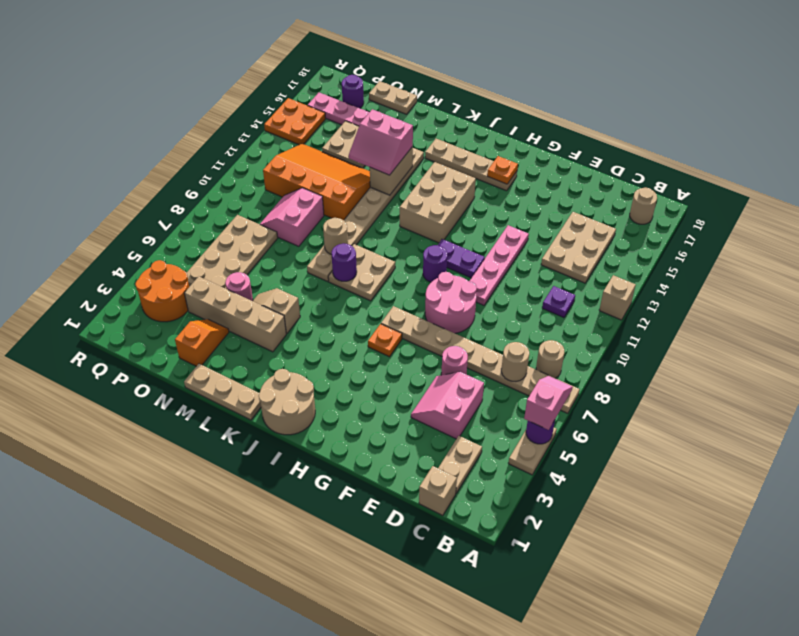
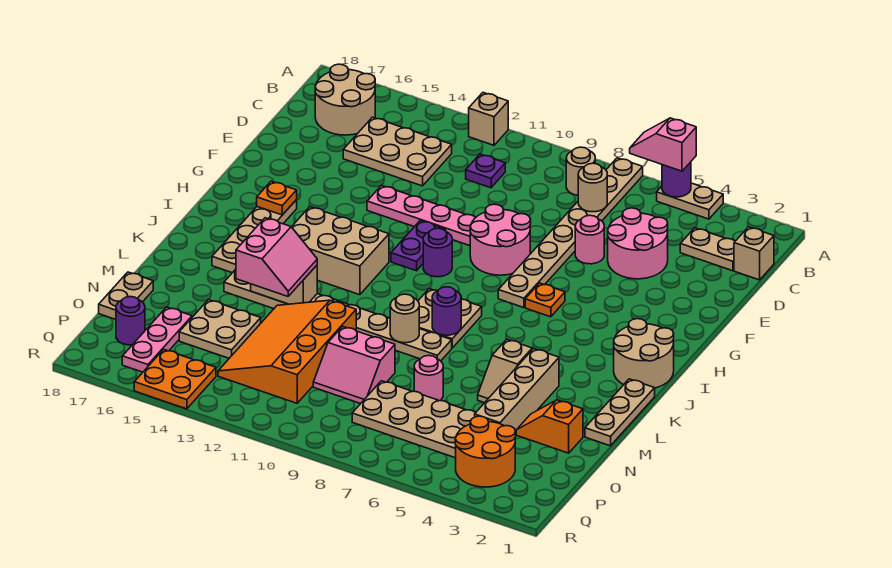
tan 1x1 round brick [630,188,657,224] -> tan 2x2 round brick [315,64,375,135]
pink 2x2 slope [411,372,484,439] -> pink 2x2 round brick [608,208,668,279]
pink 1x1 round brick [225,272,253,301] -> pink 1x1 round brick moved to [414,355,443,401]

